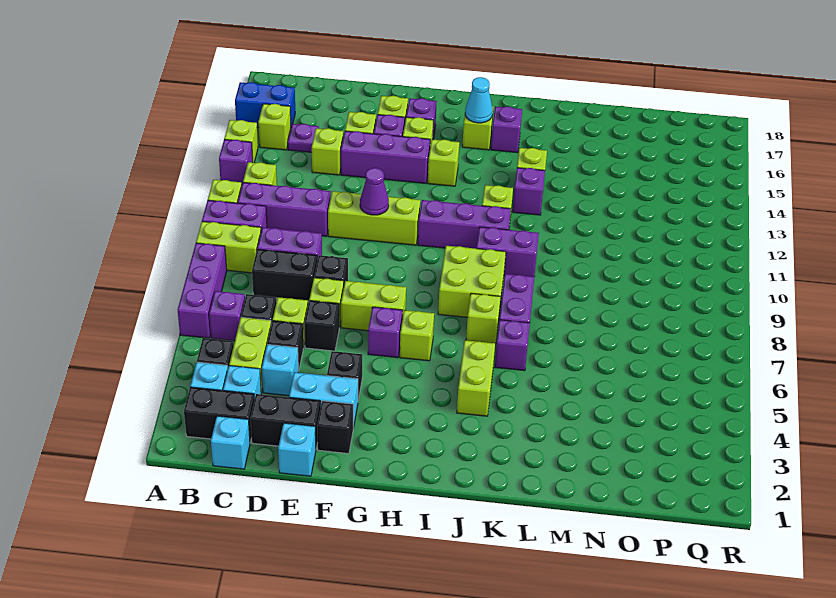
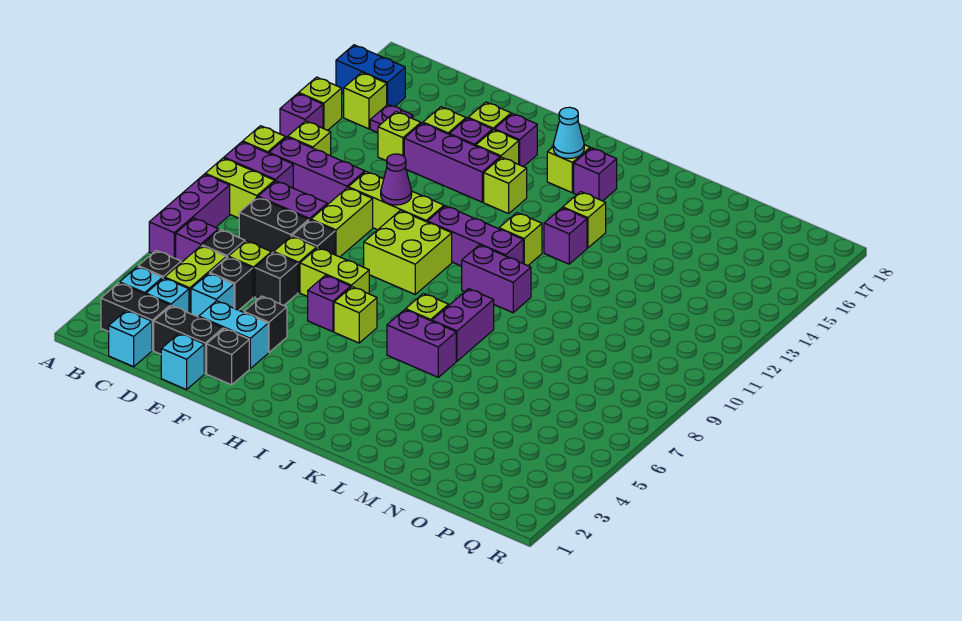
lime 2x2 brick [438,246,506,317] -> lime 2x2 brick moved to [364,211,452,294]
lime 1x2 brick [457,340,495,416] -> lime 1x2 brick moved to [311,188,373,257]
purple 1x1 brick [495,320,530,371] -> purple 1x2 brick [387,310,456,377]

